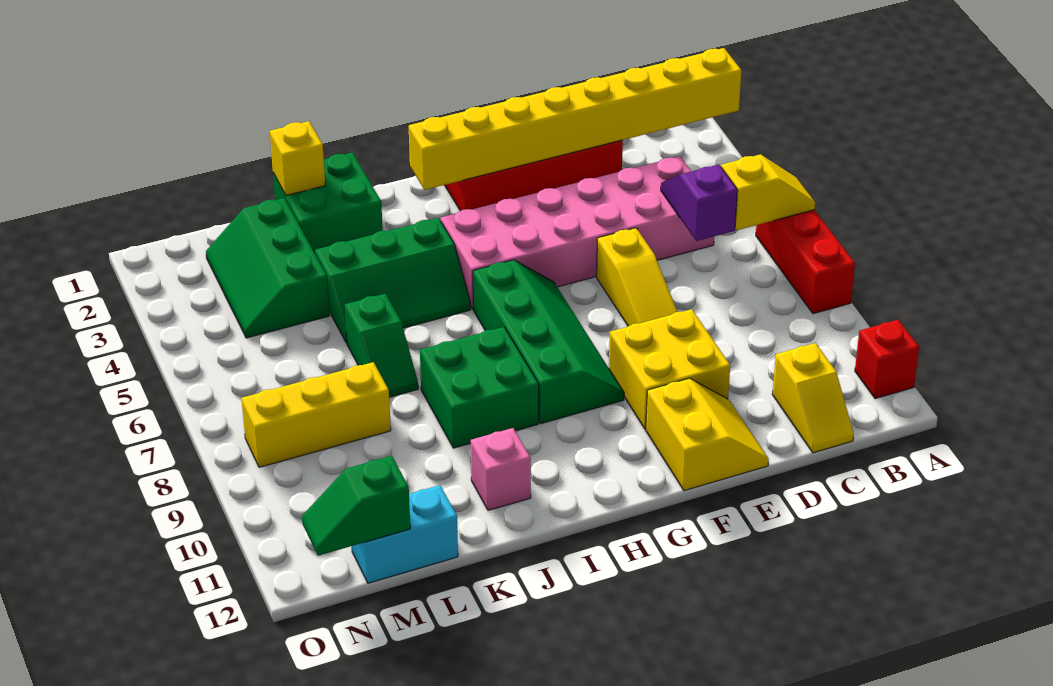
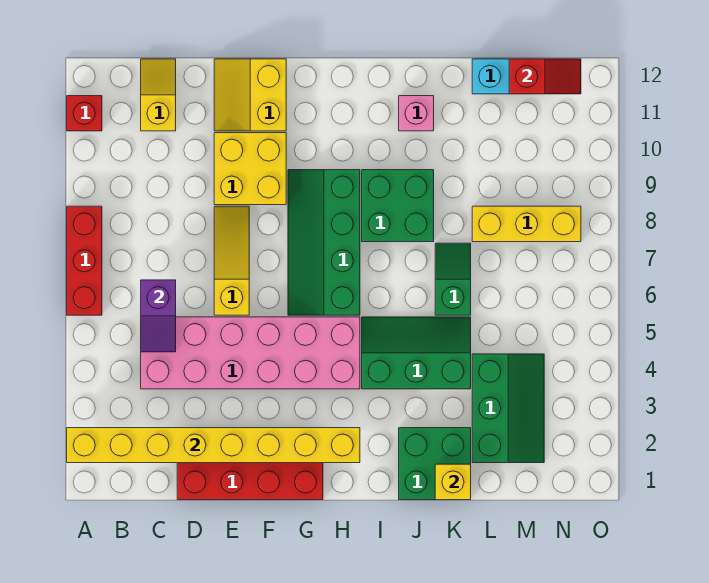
yellow 1x2 slope [721,154,815,230] -> none
green 1x2 slope [302,456,410,556] -> red 1x2 slope [509,59,581,94]

